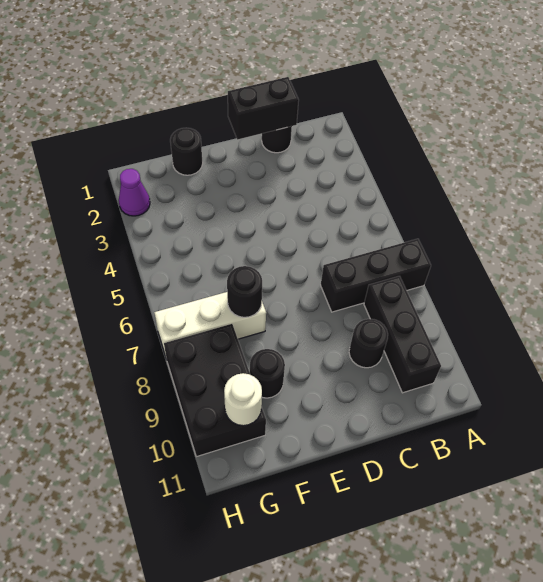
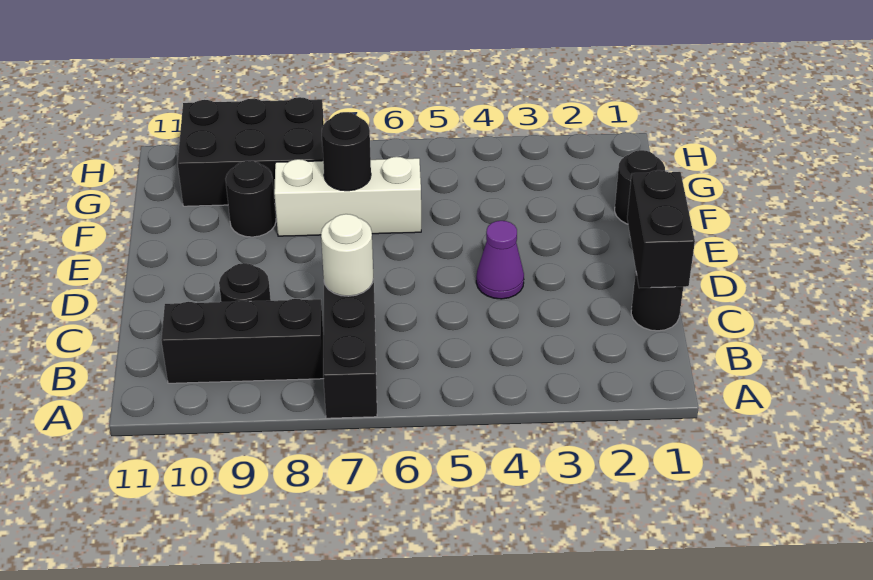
white 1x3 brick [154,292,266,356] -> white 1x3 brick turned to [274,157,421,236]
white 1x1 round brick [224,373,262,426] -> white 1x1 round brick moved to [321,214,373,296]
purple 1x1 cone [119,169,150,216] -> purple 1x1 cone moved to [476,221,524,299]

